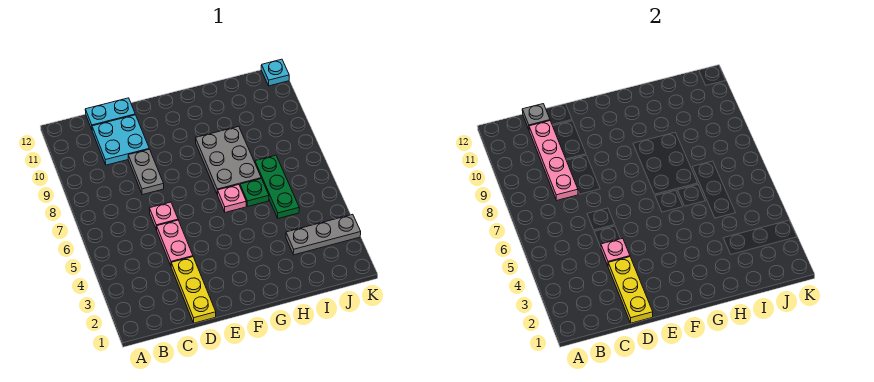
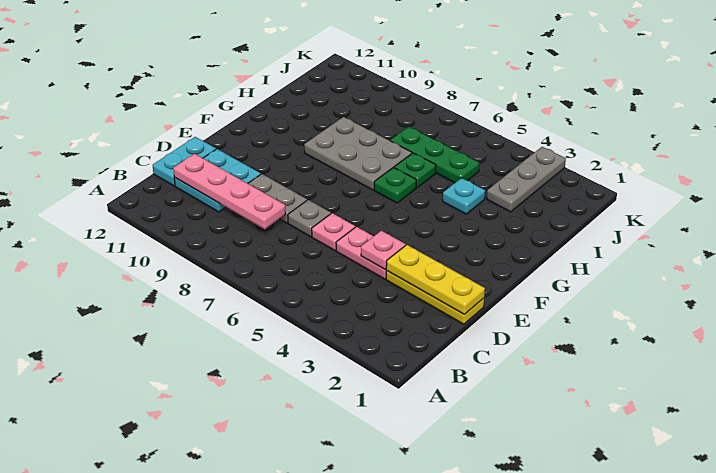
grey 1x1 plate [522,104,550,129] -> grey 1x1 plate moved to [288,200,331,237]
pink 1x1 plate [217,185,246,212] -> green 1x1 plate [374,168,416,203]
cyan 1x1 plate [261,59,289,86] -> cyan 1x1 plate moved to [443,178,485,214]

